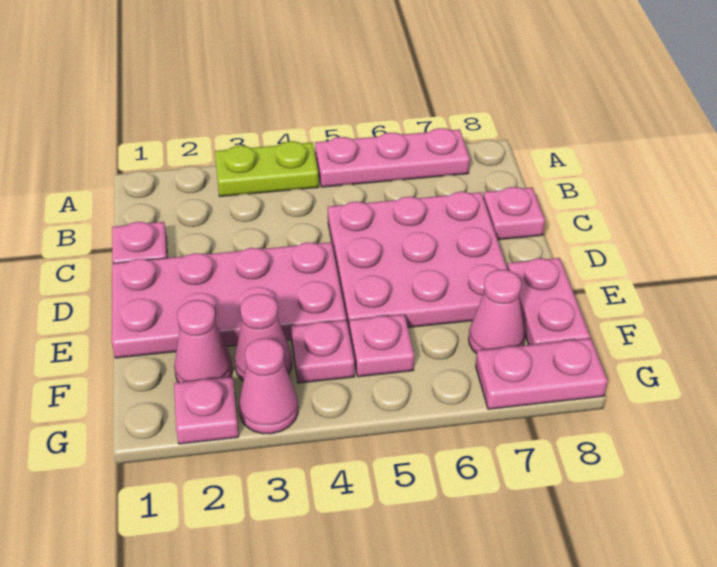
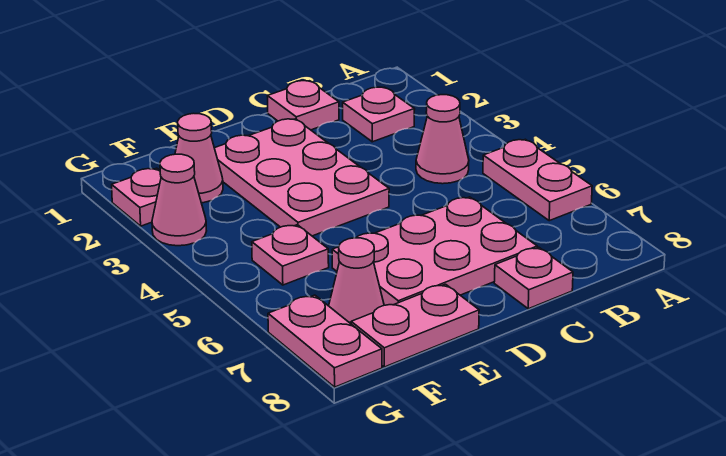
lime 1x2 plate [215,141,319,197] -> none
pink 1x3 plate [315,128,470,187] -> pink 1x2 plate [483,139,592,221]
pink 3x3 plate [328,192,508,334] -> pink 2x3 plate [332,197,537,305]
pink 2x4 plate [112,242,346,358] -> pink 2x3 plate [215,119,389,236]
pink 1x1 cone [235,294,292,381] -> pink 1x1 cone moved to [416,95,469,184]
pink 1x1 plate [291,320,355,383] -> pink 1x1 plate moved to [343,87,415,142]

